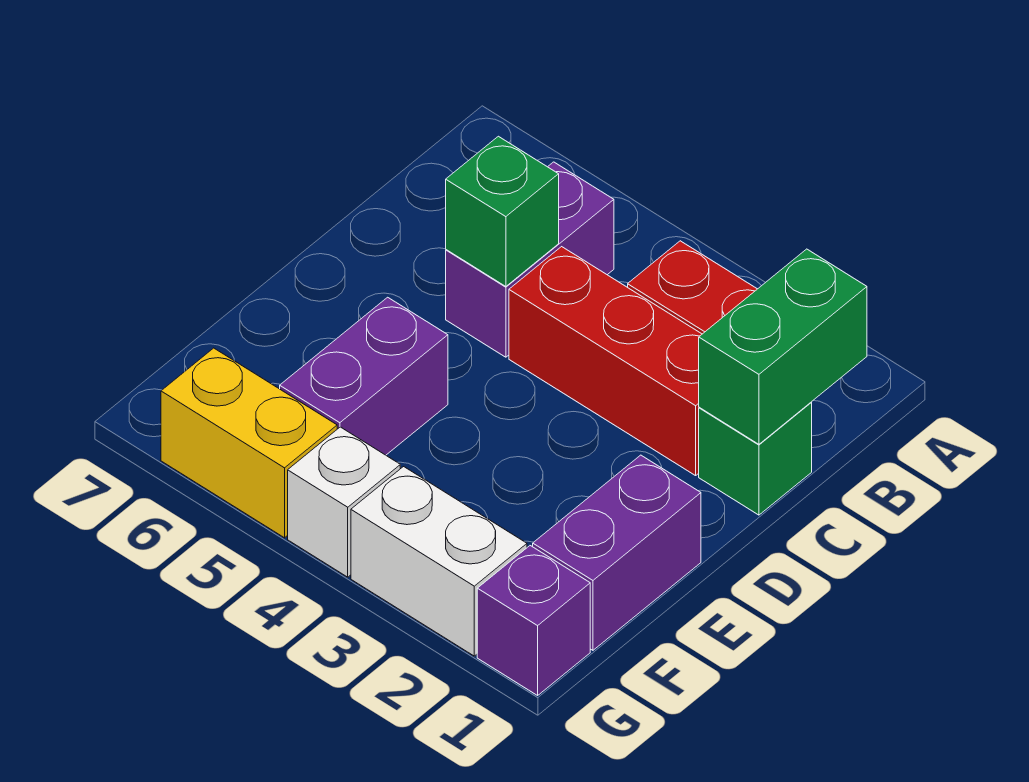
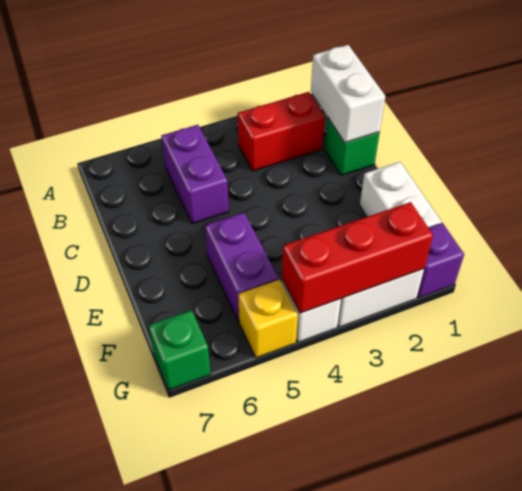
green 1x2 brick [699,249,867,444] -> white 1x2 brick [311,45,385,143]
red 1x3 brick [509,247,702,476] -> red 1x3 brick moved to [282,202,433,313]
green 1x1 brick [446,136,559,287] -> green 1x1 brick moved to [149,310,211,390]
purple 1x2 brick [533,455,701,650] -> white 1x2 brick [360,162,441,228]
yellow 1x2 brick [161,348,337,538] -> yellow 1x1 brick [238,280,298,358]

